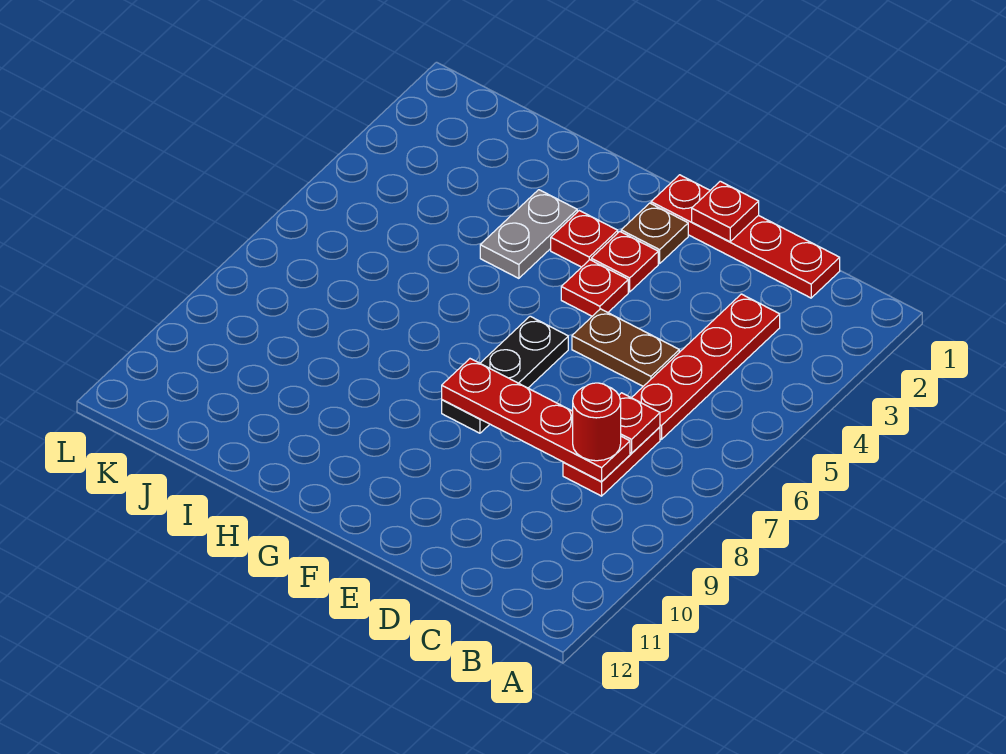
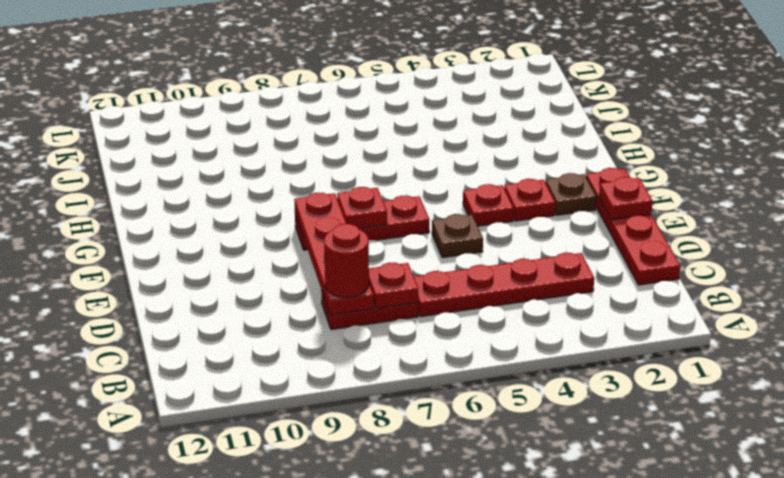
brown 1x2 plate [572,309,679,386] -> brown 1x1 plate [432,214,483,258]
black 1x3 plate [442,316,568,433] -> red 1x3 plate [295,196,430,250]
red 1x1 plate [551,211,618,267] -> red 1x1 plate moved to [337,187,387,228]
grey 1x2 plate [480,190,577,278] -> none

